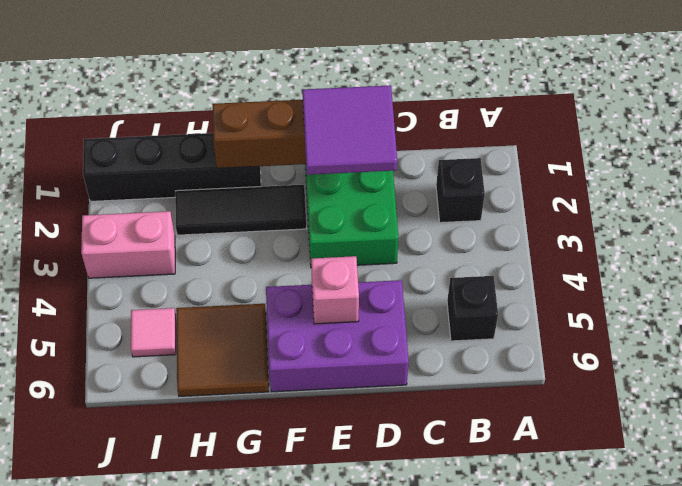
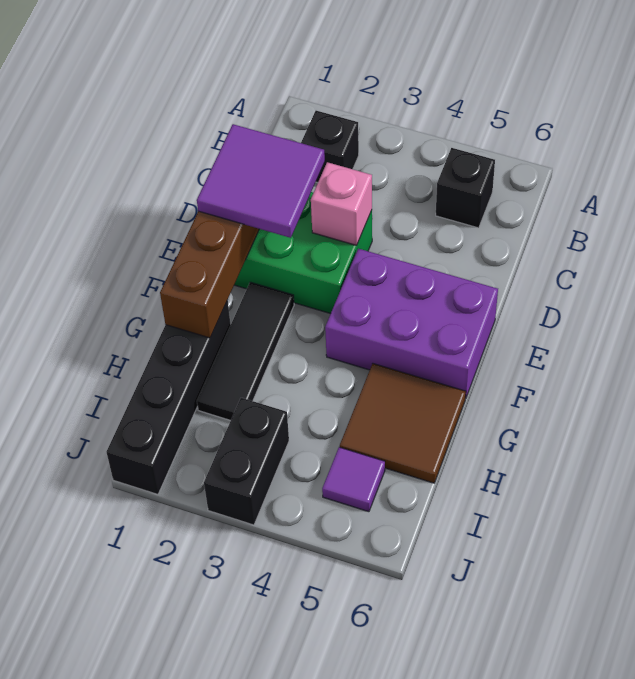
purple 2x3 brick [266,280,409,392] -> purple 2x3 brick turned to [325,249,498,399]
pink 1x1 brick [311,256,359,324] -> pink 1x1 brick moved to [311,162,372,245]
pink 1x2 brick [81,211,175,278] -> black 1x2 brick [204,398,289,525]
pink 1x1 tile [131,308,176,357] -> purple 1x1 tile [322,447,385,512]

